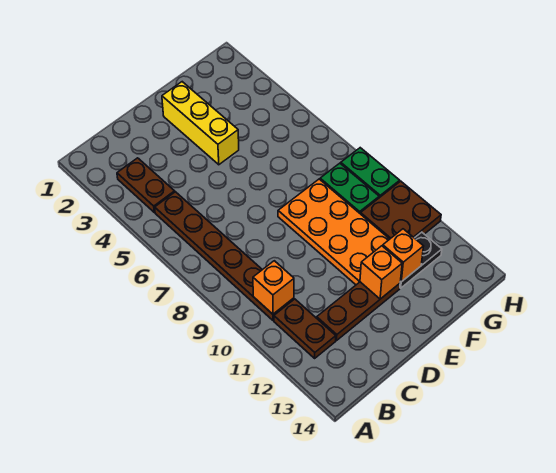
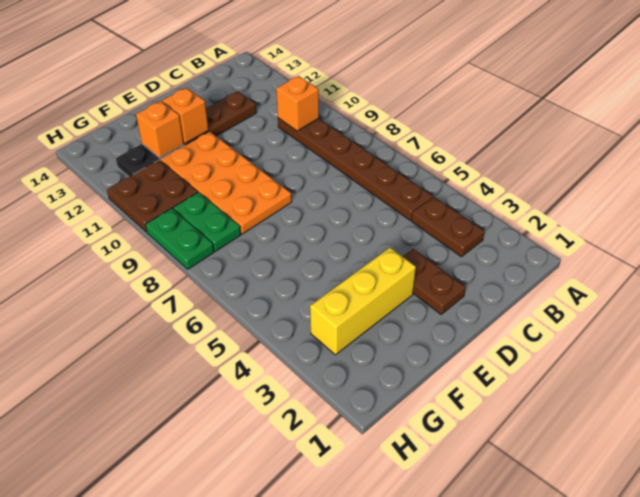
brown 1x2 plate [274,299,336,358] -> brown 1x2 plate moved to [403,249,466,314]
yellow 1x3 brick [162,82,239,165] -> yellow 1x3 brick turned to [310,248,416,355]

